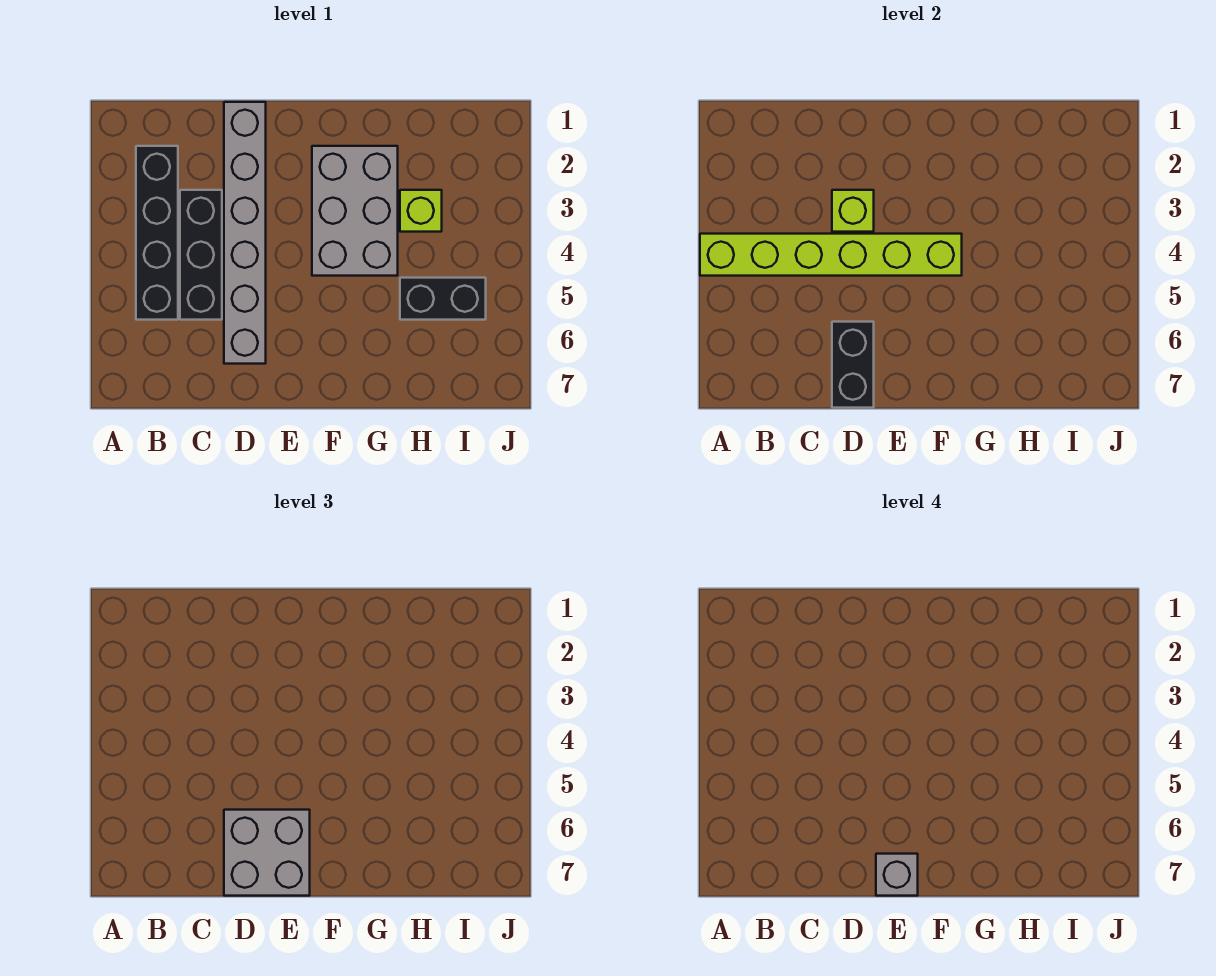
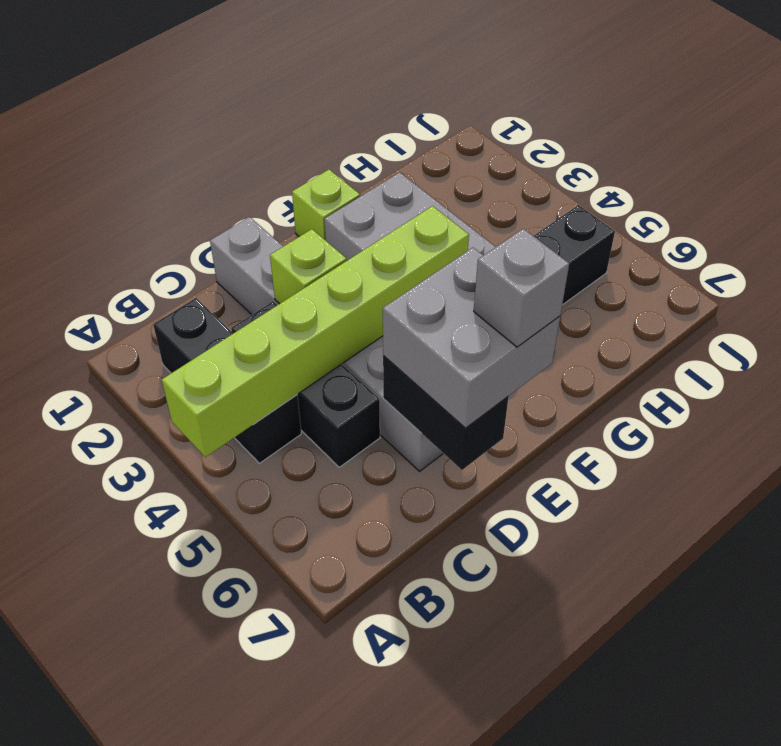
black 1x4 brick [136,146,178,320] -> black 1x3 brick [153,298,301,463]
lime 1x1 brick [400,190,442,232] -> lime 1x1 brick moved to [292,170,360,240]

